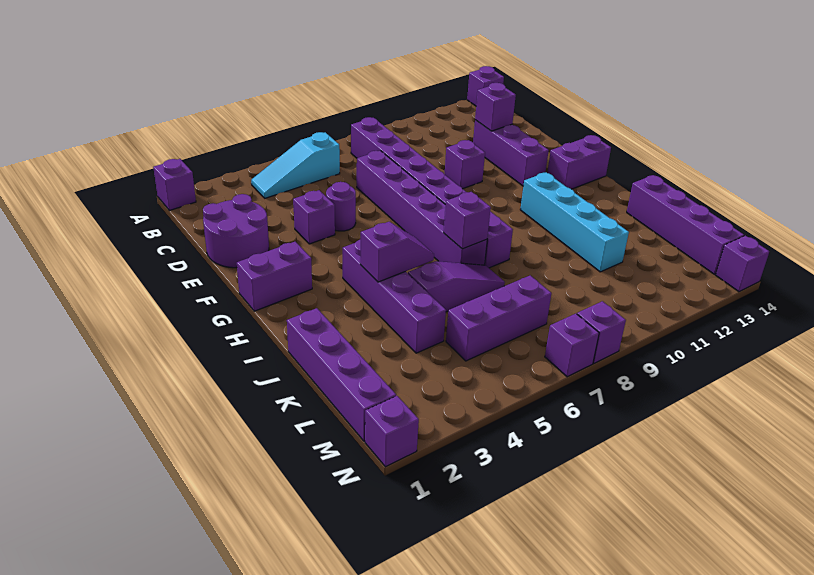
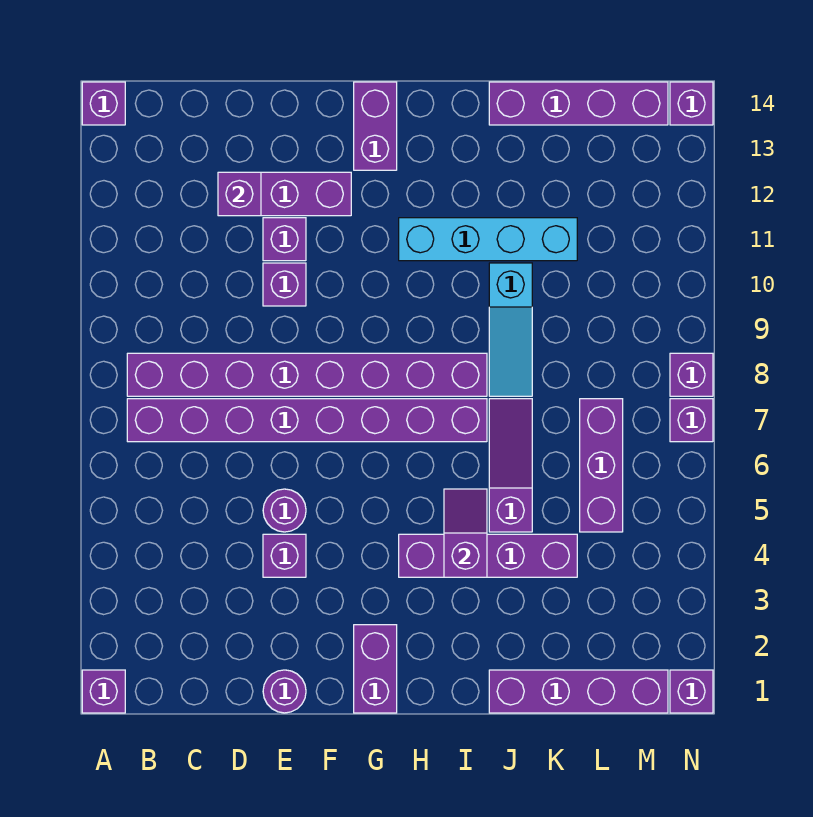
cyan 1x3 slope [251,132,340,198] -> cyan 1x3 slope moved to [489,263,532,396]
purple 2x2 round brick [203,194,269,268] -> purple 1x1 round brick [263,670,306,713]
purple 1x6 brick [357,151,487,265] -> purple 1x8 brick [127,399,487,442]
purple 1x1 brick [444,192,491,249] -> purple 1x1 brick moved to [263,218,306,261]

